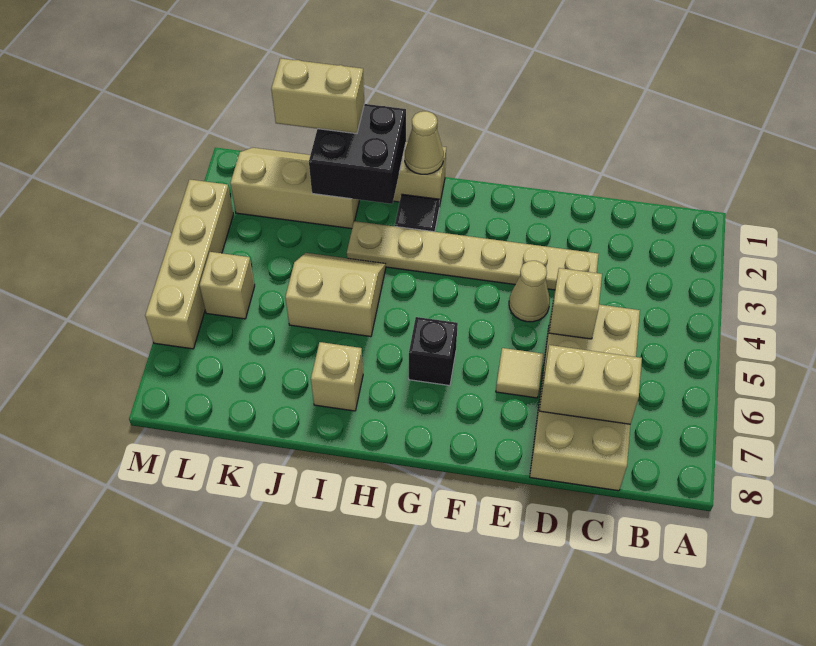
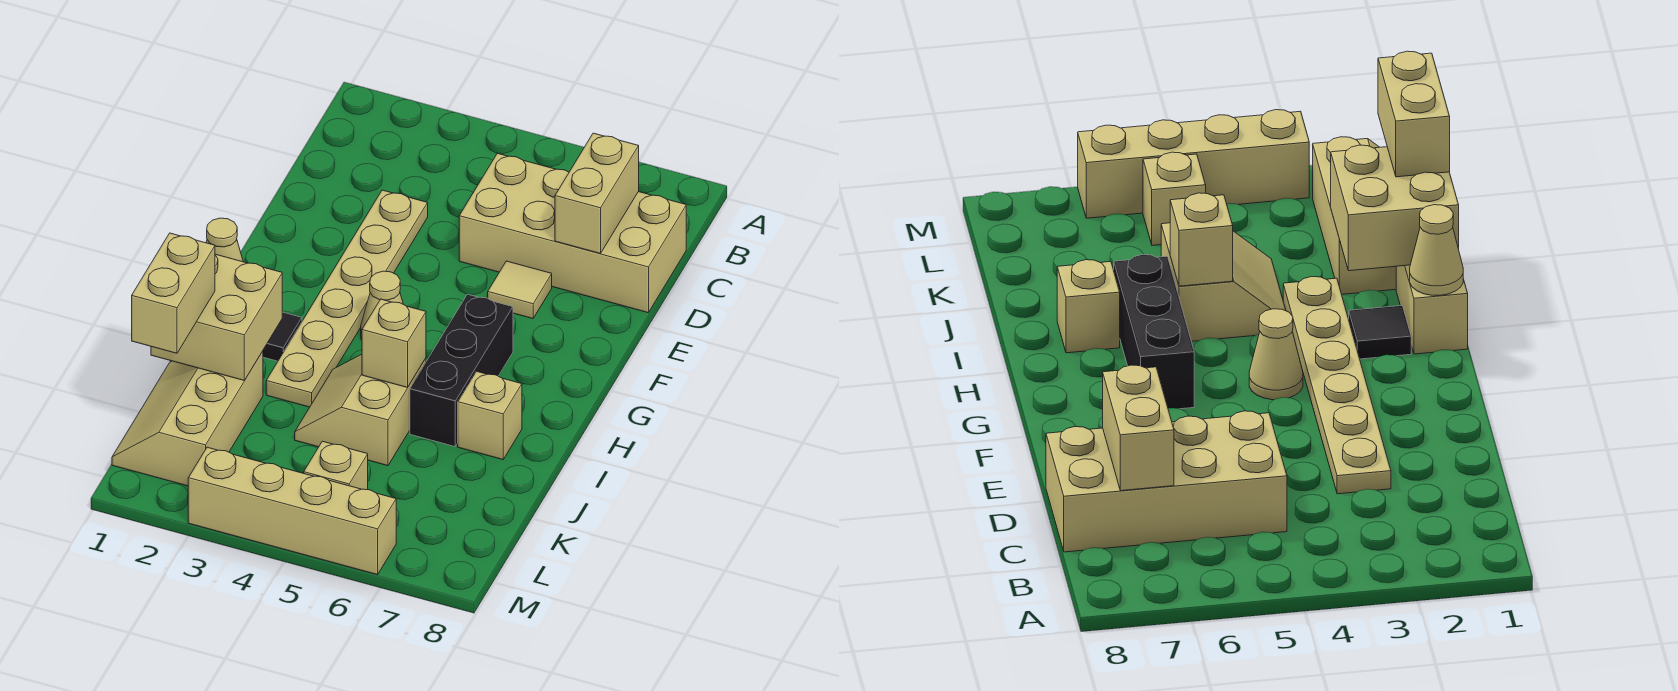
tan 1x1 brick [549,268,602,339] -> tan 1x1 brick moved to [362,299,426,388]
tan 1x1 cone [509,261,550,322] -> tan 1x1 cone moved to [361,271,403,340]
black 1x1 brick [409,317,458,386] -> black 1x3 brick [410,294,513,447]
black 2x2 brick [309,104,406,204] -> tan 2x2 brick [151,254,282,380]

